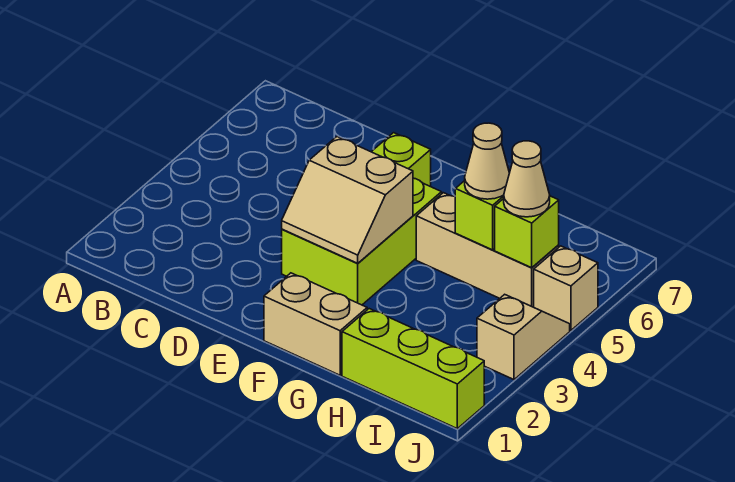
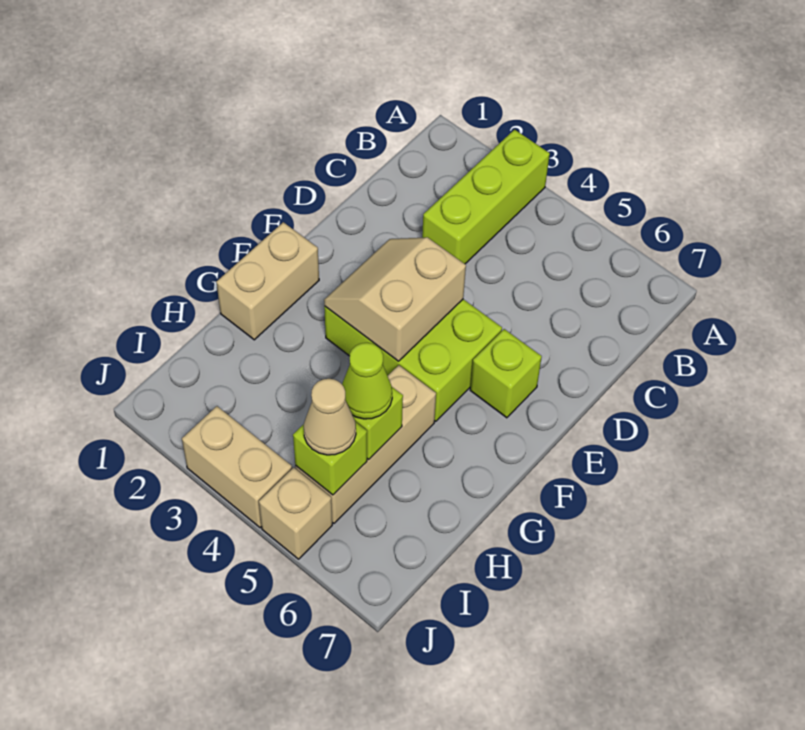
lime 1x3 brick [342,309,484,429] -> lime 1x3 brick moved to [422,130,550,264]
tan 1x1 cone [465,123,509,199] -> lime 1x1 cone [342,343,392,419]
tan 1x2 slope [477,294,570,380] -> tan 1x2 brick [182,406,292,528]

